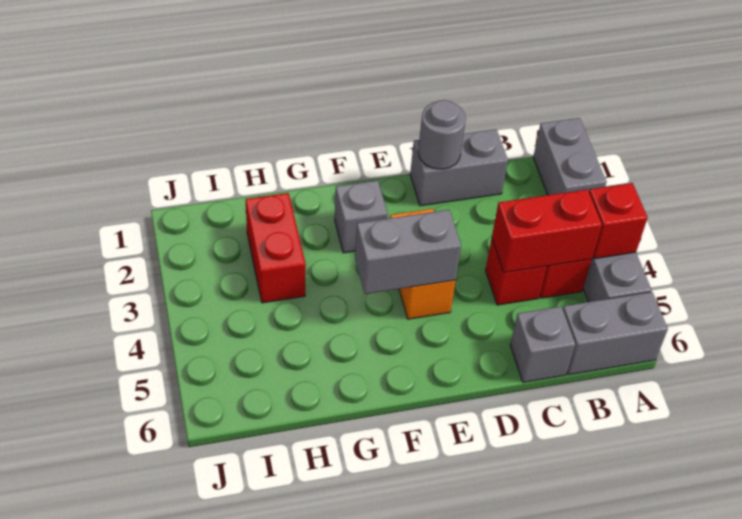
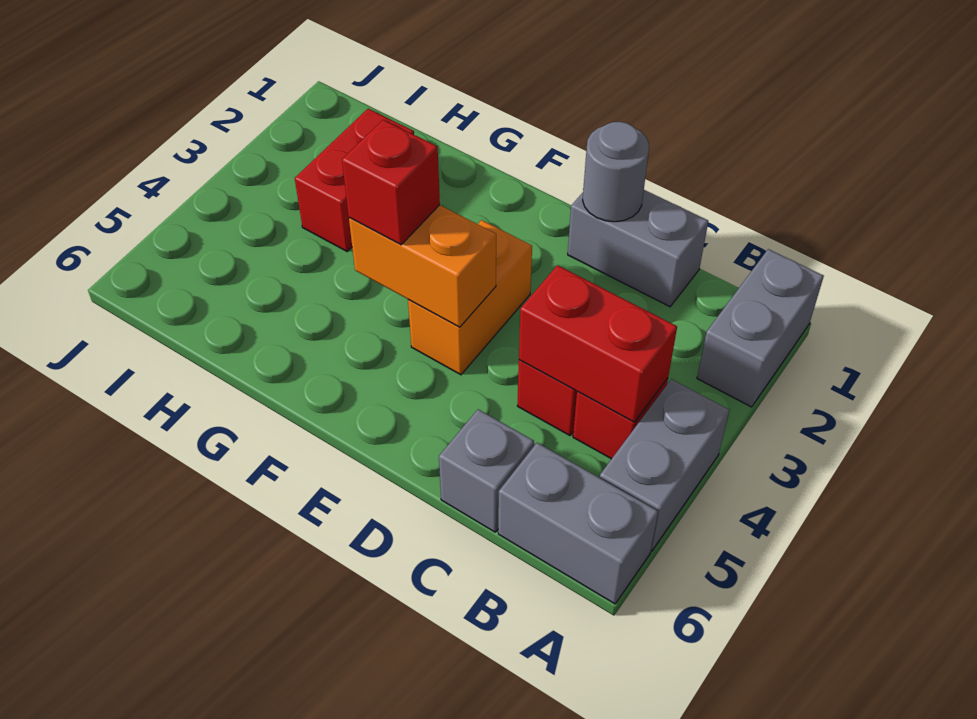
red 1x1 brick [589,183,648,259] -> red 1x1 brick moved to [342,120,440,245]
grey 1x2 brick [355,210,461,294] -> orange 1x2 brick [349,205,496,327]
grey 1x1 brick [335,180,388,253] -> none

